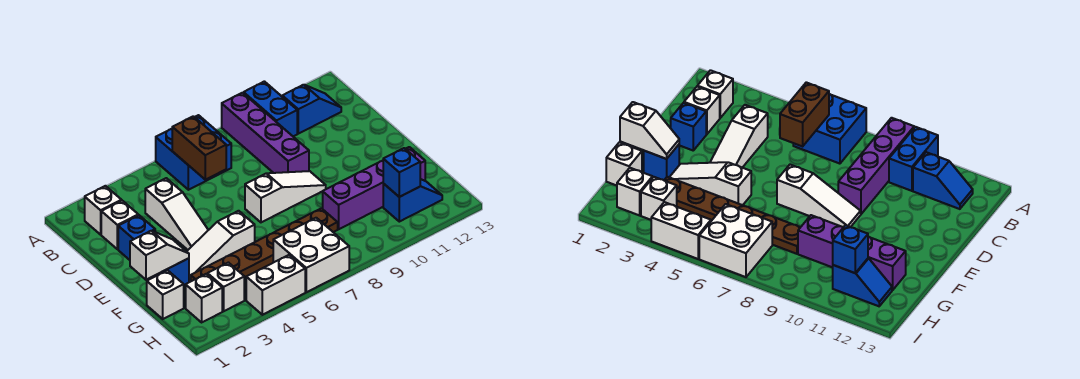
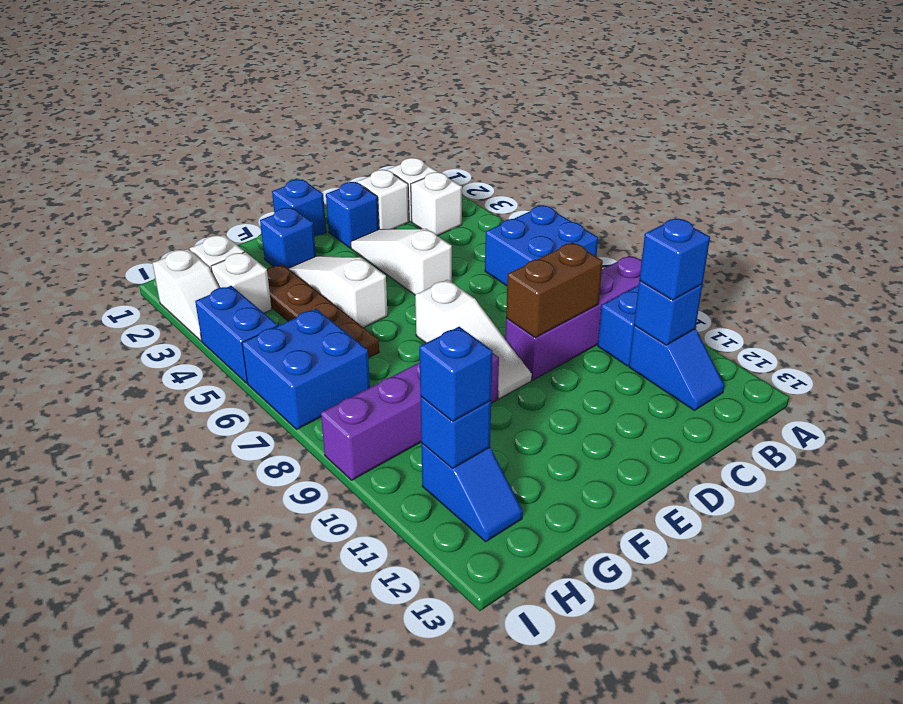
brown 1x2 brick [172,116,226,180] -> brown 1x2 brick moved to [506,242,603,338]
none -> blue 1x1 brick [634,281,703,345]
none -> blue 1x1 brick [639,218,710,300]
white 1x3 slope [145,178,208,250] -> white 1x3 slope turned to [351,229,452,295]
none -> blue 1x1 brick [272,179,326,237]
white 1x2 slope [130,231,189,280] -> white 1x2 slope moved to [153,249,219,341]
white 1x1 brick [147,270,184,319] -> white 1x1 brick moved to [411,172,462,236]
brown 1x6 plate [191,208,338,281] -> brown 1x4 plate [267,265,379,358]
purple 1x4 brick [323,147,425,229] -> purple 1x4 brick turned to [321,353,499,480]
white 2x2 brick [273,218,349,292] -> blue 2x2 brick [242,309,370,429]
none -> blue 1x1 brick [419,327,493,421]
white 1x2 brick [246,255,305,315] -> blue 1x2 brick [195,286,278,383]

